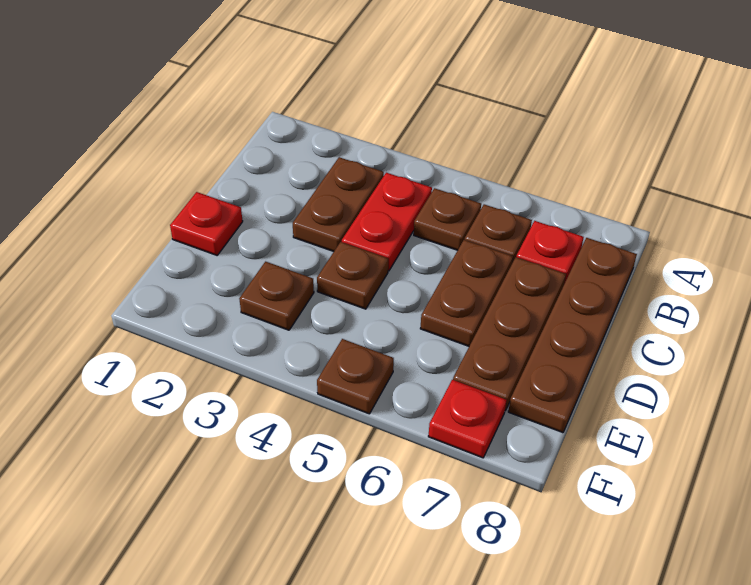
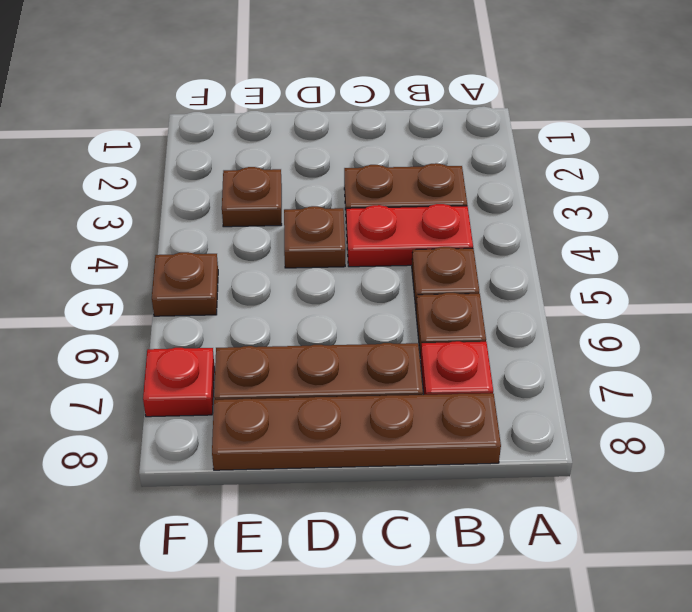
brown 1x2 plate [420,240,513,346] -> none
red 1x1 plate [170,192,243,255] -> none

